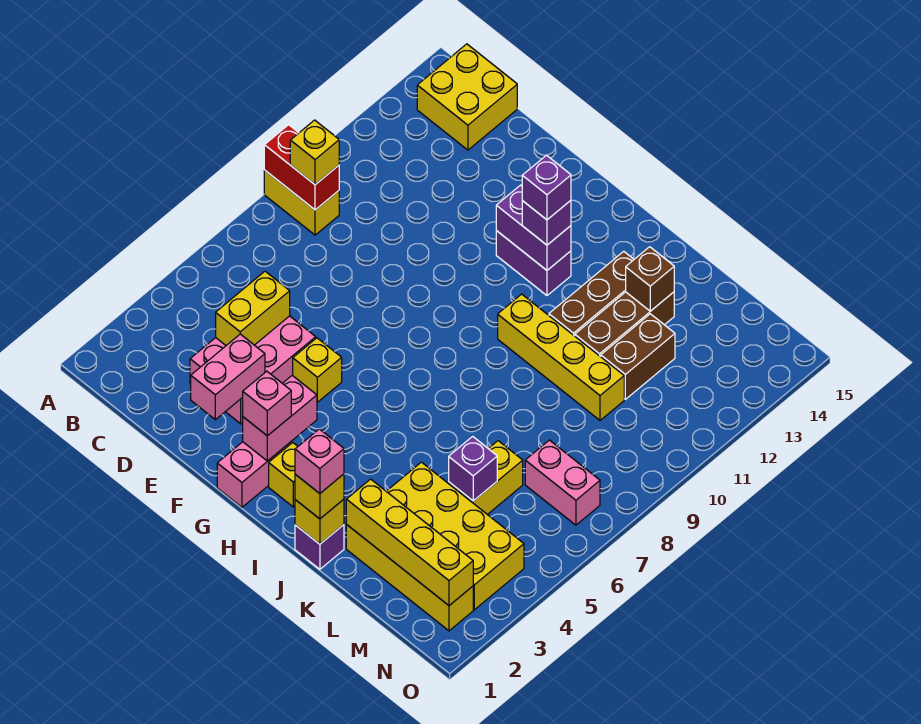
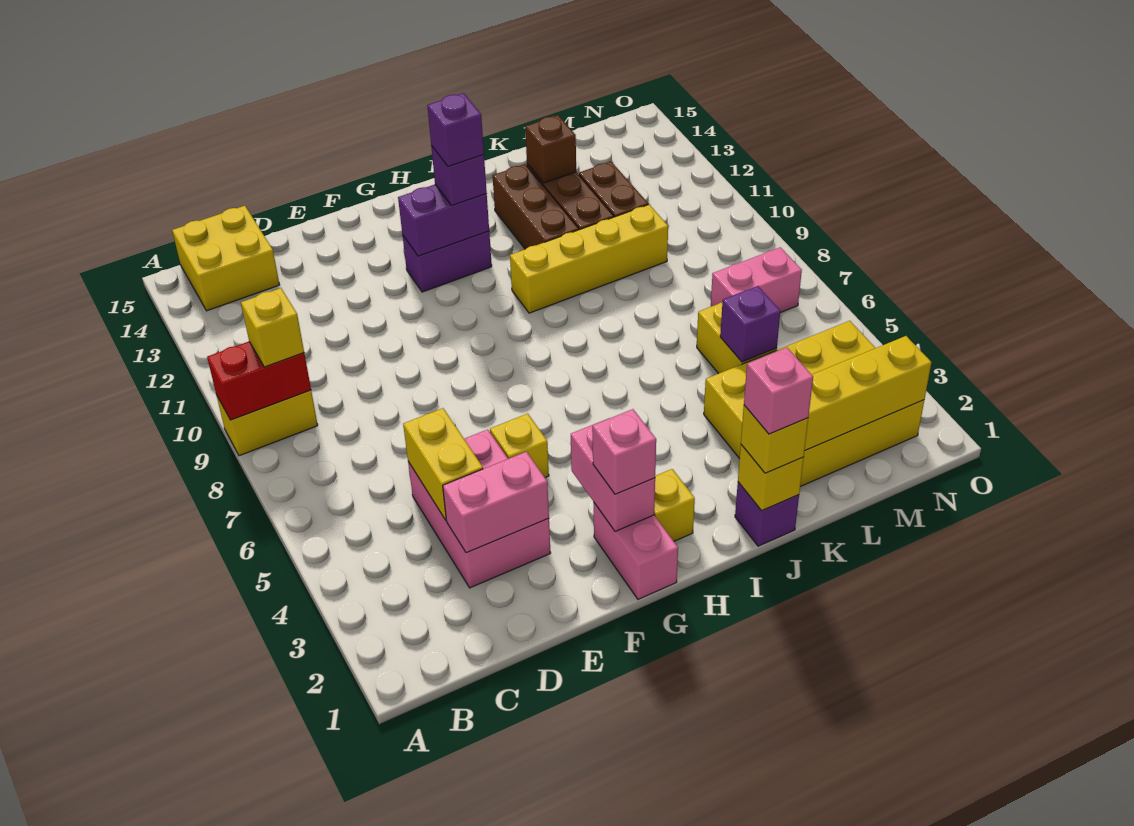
pink 1x2 brick [191,334,265,420] -> pink 1x2 brick turned to [443,452,549,553]

